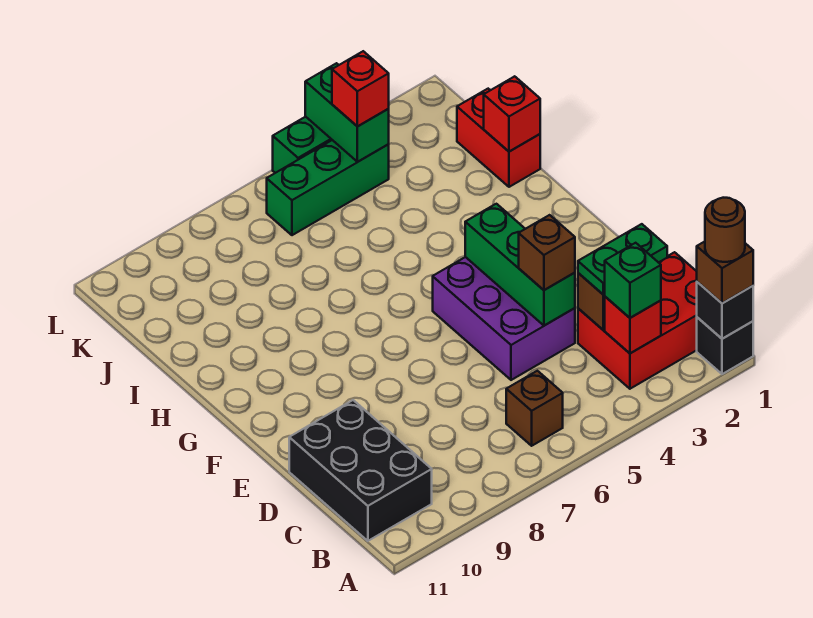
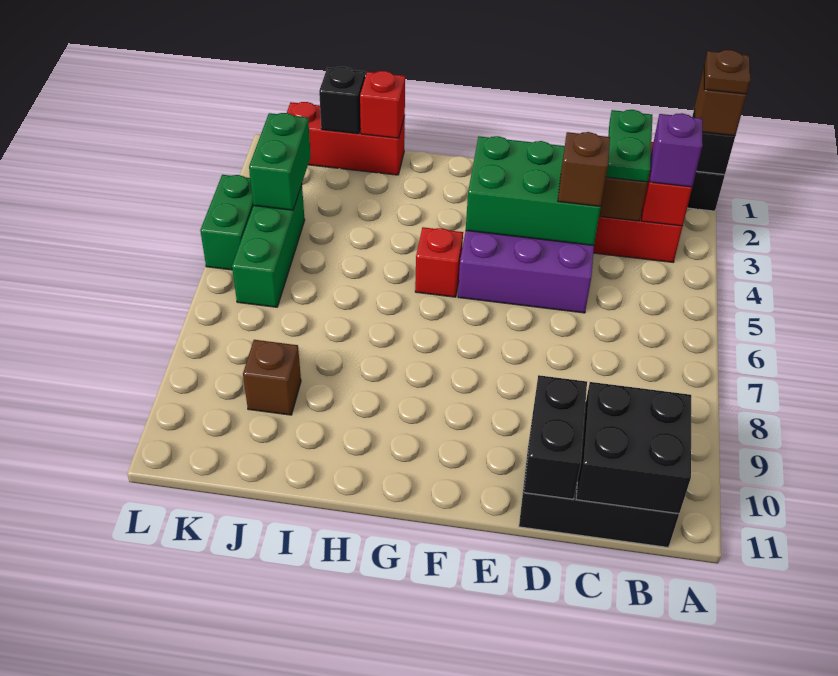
brown 1x1 round brick [705,198,745,262] -> brown 1x1 plate [704,50,751,94]
green 1x1 brick [605,243,661,318] -> purple 1x1 brick [650,113,703,187]
brown 1x1 brick [506,371,563,446] -> brown 1x1 brick moved to [243,340,301,415]
none -> black 2x2 brick [576,382,691,514]
green 1x3 brick [465,204,575,326] -> green 2x3 brick [466,136,601,246]
none -> black 1x2 brick [524,375,587,499]
red 1x2 brick [457,89,540,187] -> red 1x3 brick [287,102,405,175]
none -> black 1x1 brick [319,67,365,134]
green 1x2 brick [305,63,389,162] -> green 1x2 brick turned to [249,113,311,210]
red 1x1 brick [332,51,389,127] -> red 1x1 brick moved to [415,227,463,297]

